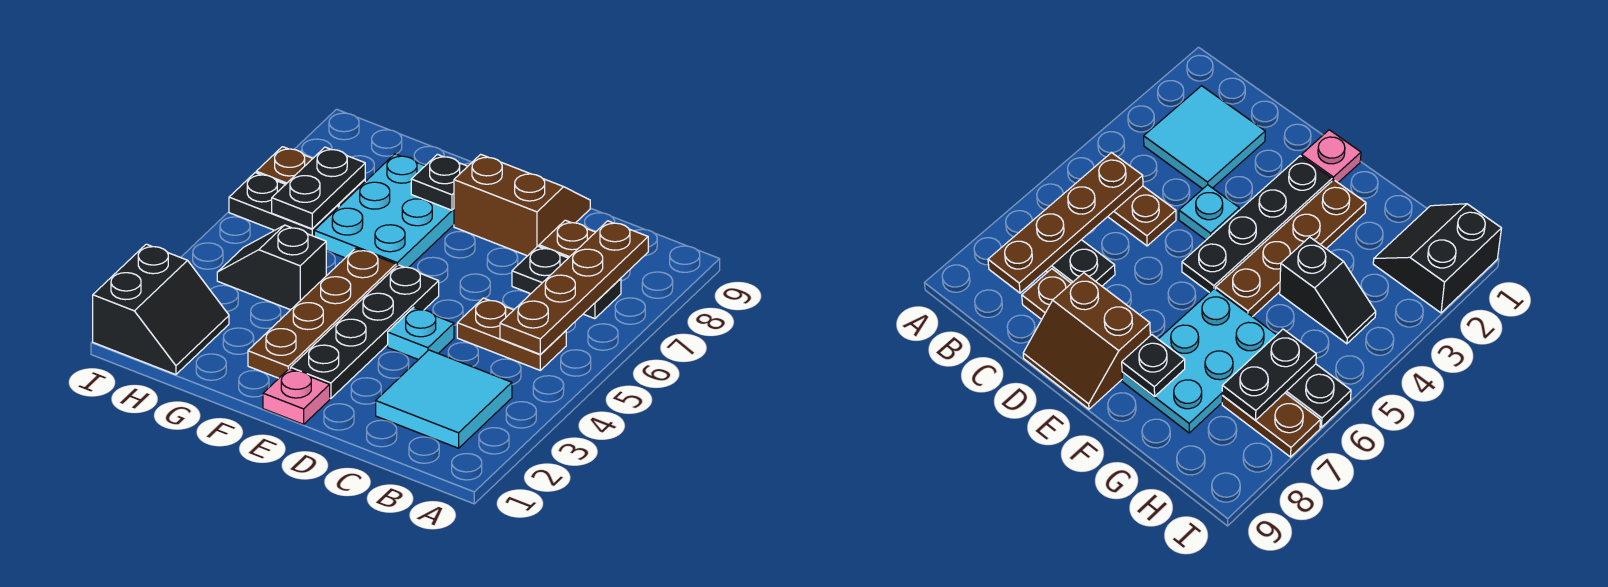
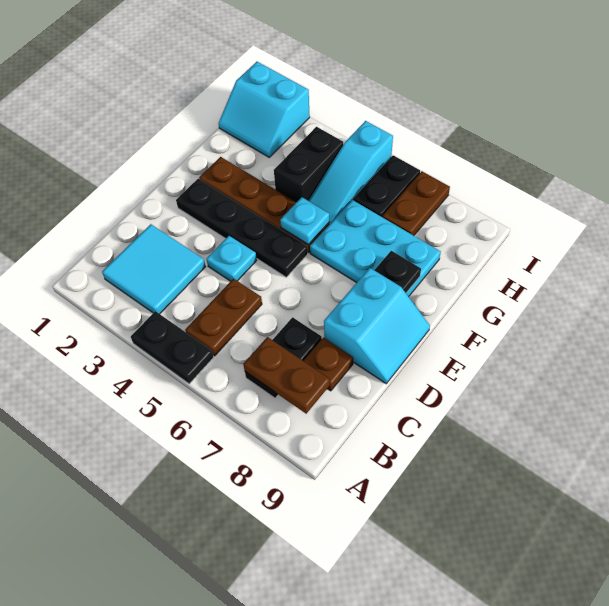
brown 1x4 plate [500,221,648,354] -> brown 1x2 plate [243,337,330,414]
brown 2x2 slope [454,154,590,256] -> cyan 2x2 slope [324,268,430,384]
pink 1x1 plate [263,369,330,424] -> none
none -> cyan 1x1 plate [280,197,329,245]
black 1x2 slope [217,225,326,310] -> black 1x2 brick [274,127,343,202]
none -> cyan 1x3 slope [308,121,393,224]
black 2x2 slope [93,244,229,375] -> cyan 2x2 slope [219,62,310,157]
black 1x2 plate [272,147,365,229] -> black 1x2 plate moved to [131,311,213,384]

